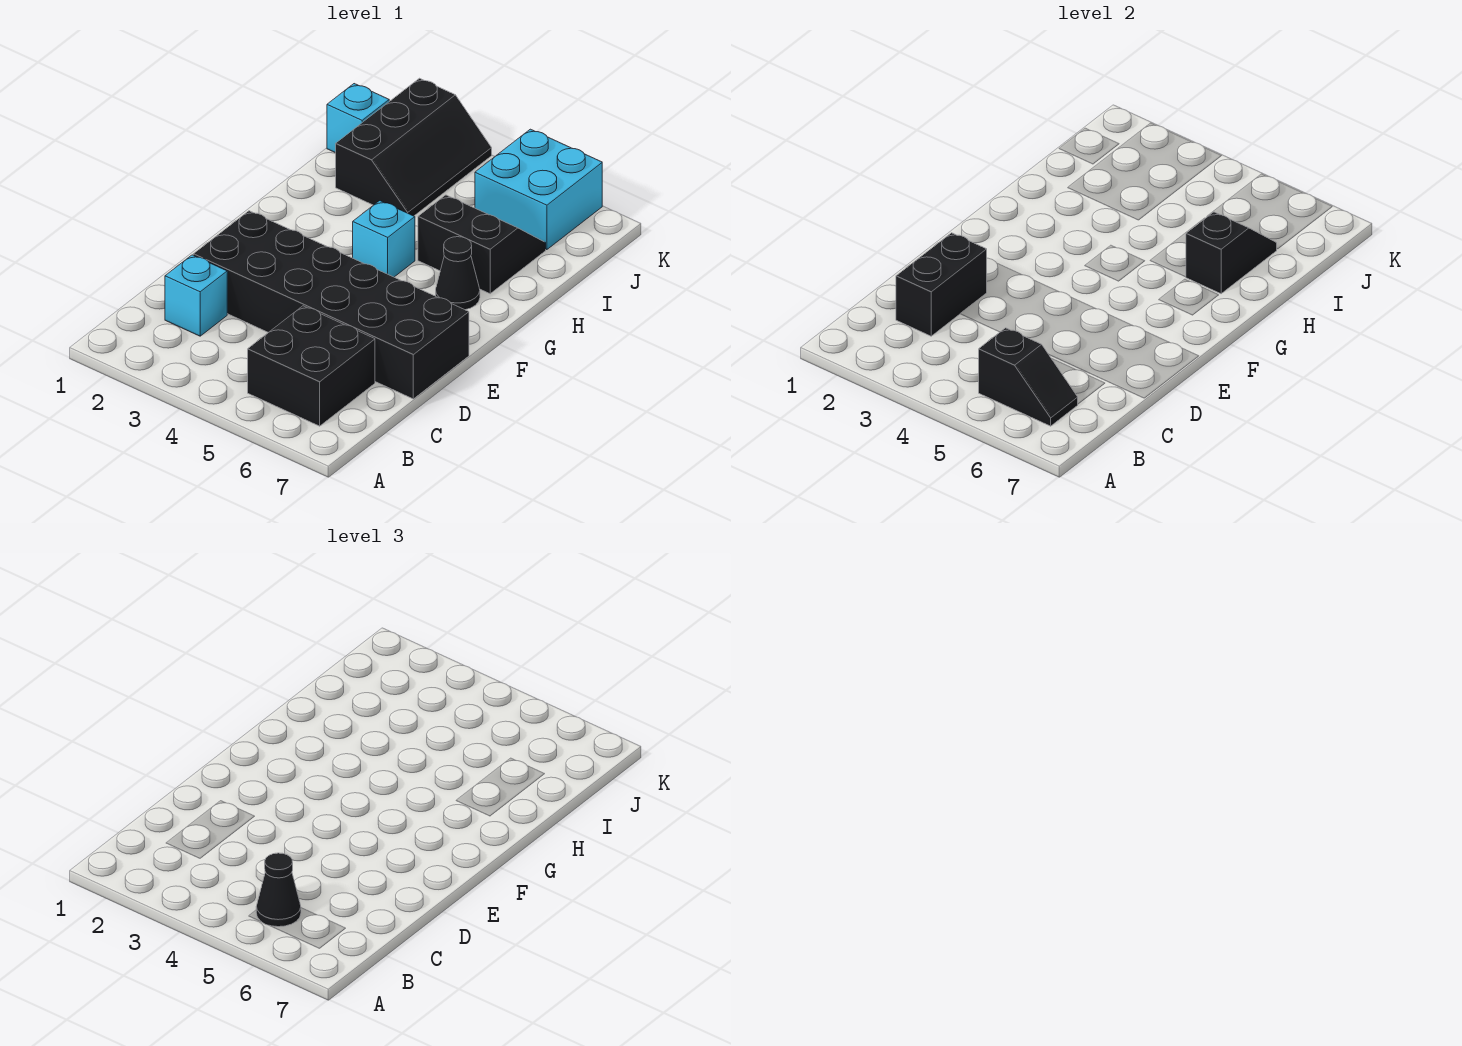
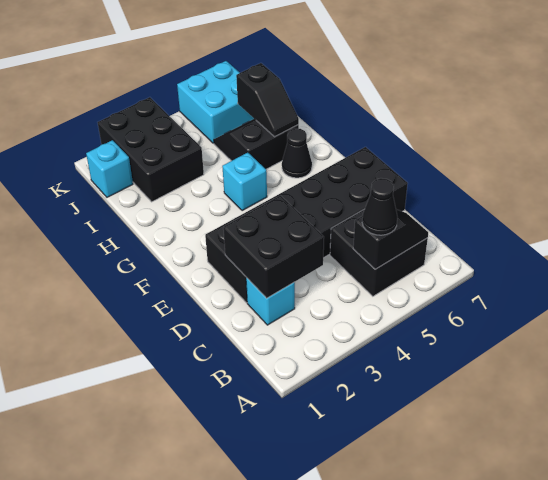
black 1x2 brick [896,233,987,336] -> black 2x2 brick [223,196,324,298]
black 1x2 slope [1186,212,1277,294] -> black 1x2 slope turned to [236,63,299,137]
black 2x3 slope [336,78,492,216] -> black 2x3 brick [98,97,204,202]

